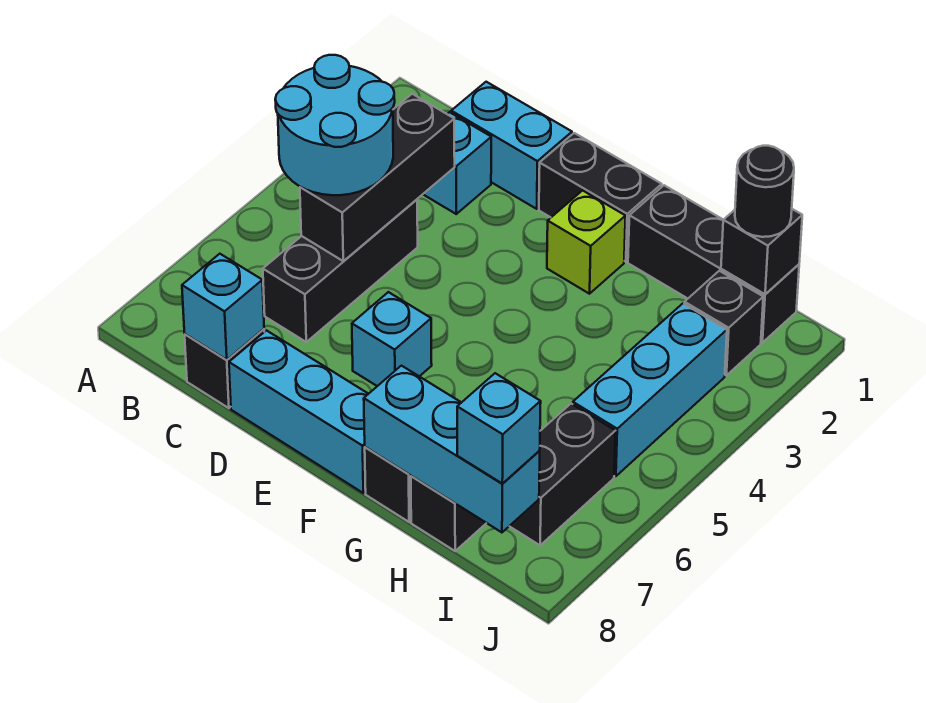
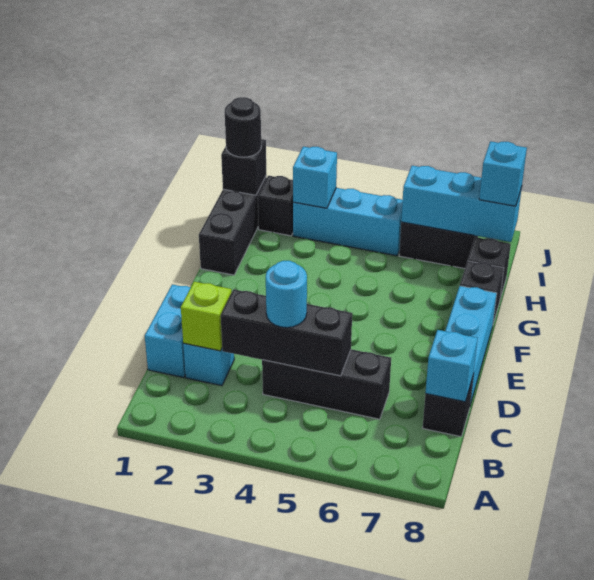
cyan 2x2 round brick [275,55,395,195] -> cyan 1x1 round brick [266,261,307,328]
black 1x2 brick [539,133,662,262] -> none
cyan 1x1 brick [352,292,432,386] -> cyan 1x1 brick moved to [293,147,337,208]
lime 1x1 brick [547,190,626,294] -> lime 1x1 brick moved to [181,282,232,351]
cyan 1x3 brick [364,366,540,532] -> cyan 1x3 brick turned to [401,166,522,242]

